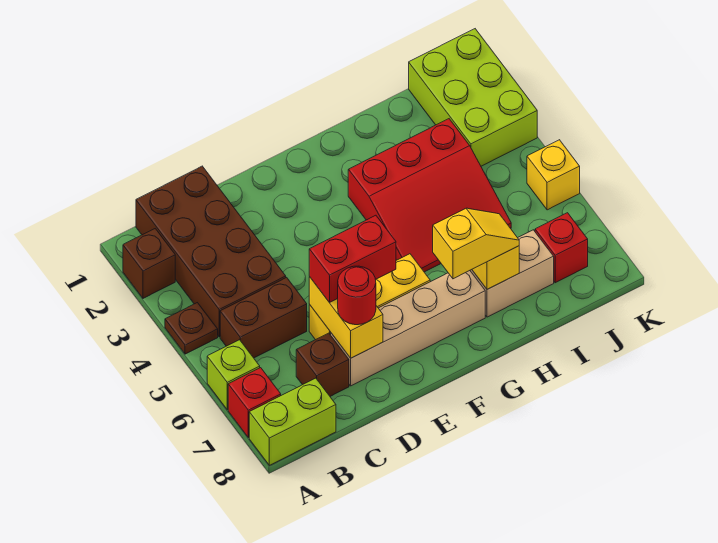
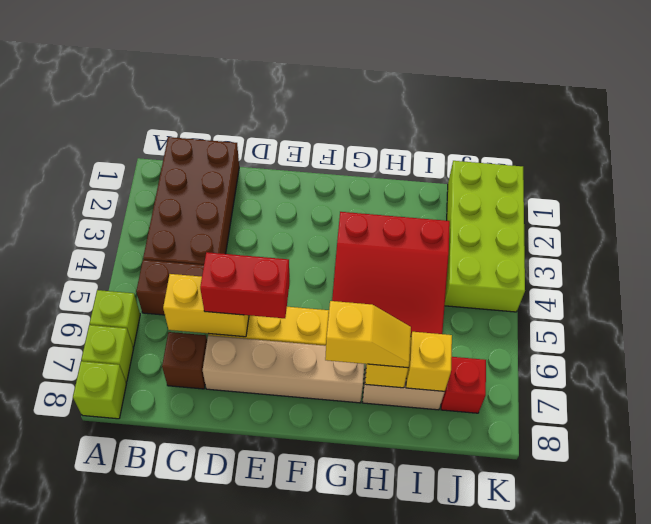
brown 1x1 brick [123,229,175,298] -> none
brown 1x1 plate [165,303,218,354] -> none
red 1x1 brick [228,368,281,438] -> lime 1x1 brick [81,325,134,382]
lime 1x2 brick [249,378,336,465] -> lime 1x1 brick [73,361,126,419]
yellow 1x2 brick [309,277,383,358] -> yellow 1x2 brick turned to [163,274,249,337]
red 1x1 round brick [338,266,376,325] -> none
lime 2x3 brick [409,29,537,166] -> lime 2x4 brick [445,161,525,312]
yellow 1x1 brick [527,140,580,210] -> yellow 1x1 brick moved to [406,332,452,392]

